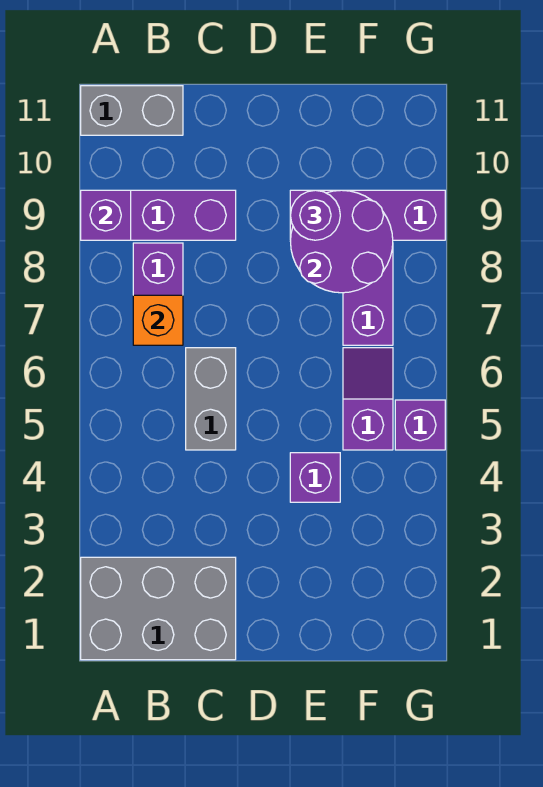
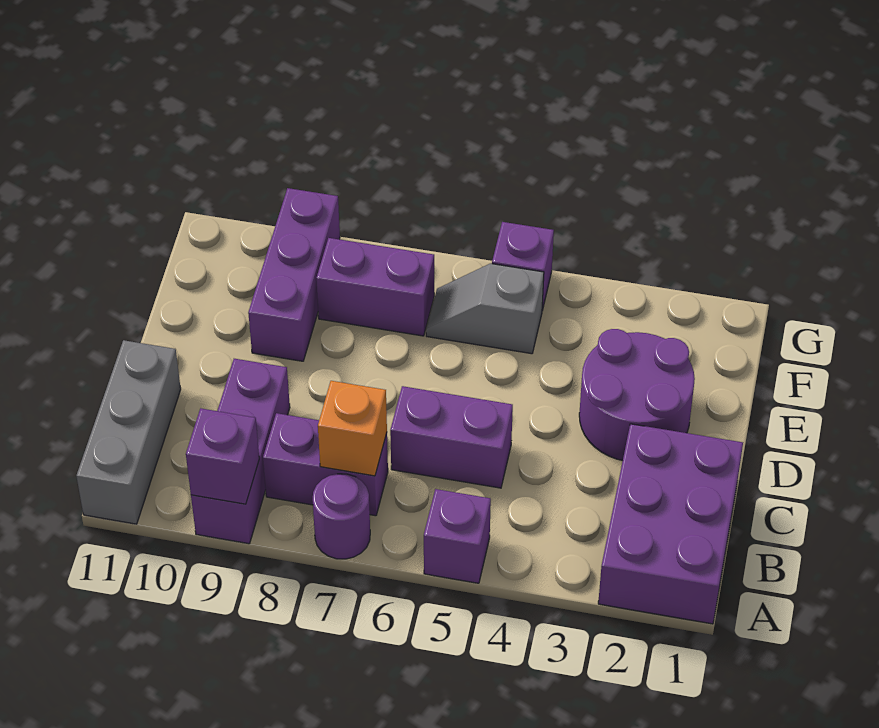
grey 2x3 brick [81,557,236,660] -> purple 2x3 brick [598,424,743,624]
grey 1x2 brick [81,86,183,135] -> grey 1x3 brick [76,340,181,524]
grey 1x2 brick [186,348,236,450] -> purple 1x2 brick [390,386,513,488]
purple 1x1 brick [290,453,340,502] -> purple 1x1 brick moved to [424,489,491,583]
purple 2x2 round brick [291,190,393,293] -> purple 2x2 round brick moved to [579,329,695,461]
purple 1x1 round brick [291,190,340,240] -> purple 1x1 round brick moved to [313,474,370,559]
purple 1x2 slope [343,348,393,450] -> grey 1x2 slope [426,264,544,354]

